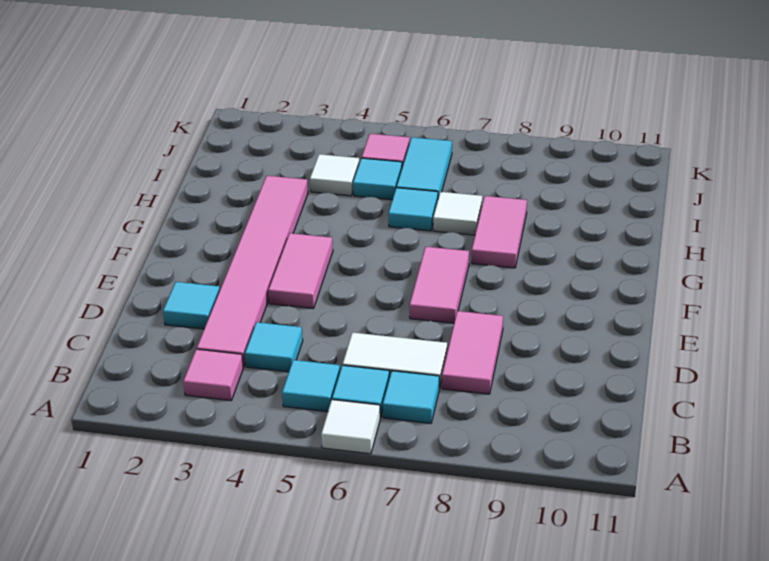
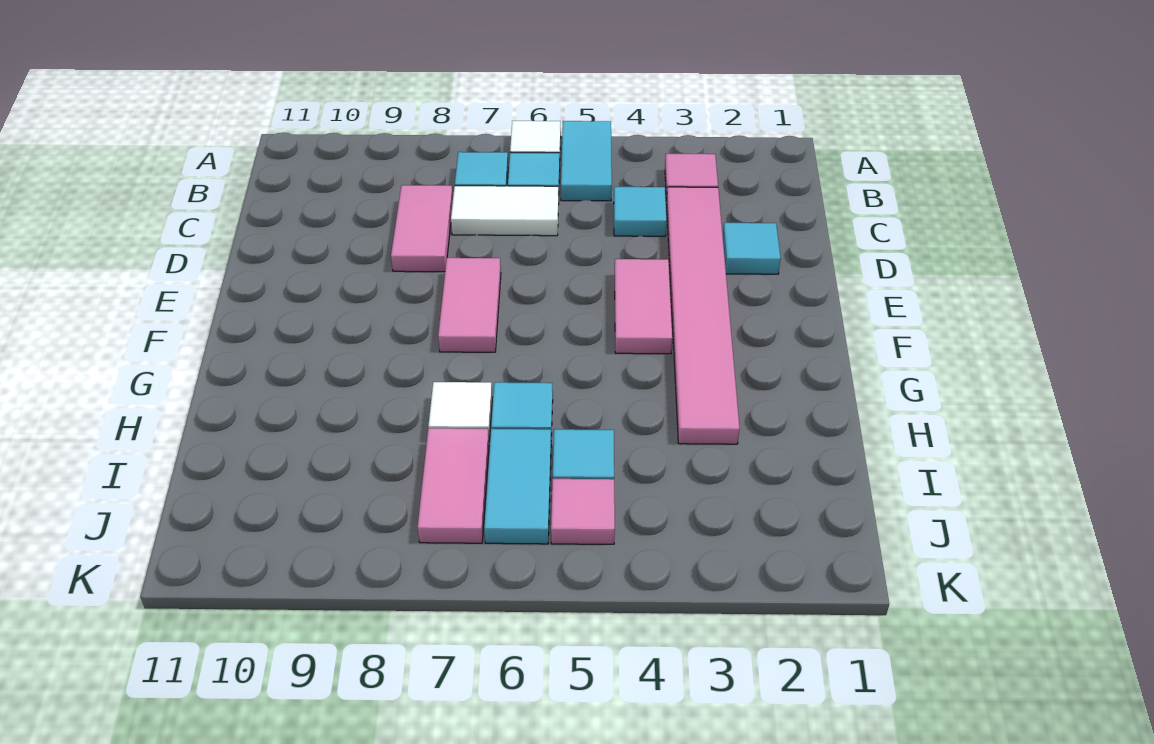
cyan 1x1 tile [282,360,340,412] -> cyan 1x2 tile [561,121,612,201]
pink 1x2 tile [472,196,527,268] -> pink 1x2 tile moved to [418,428,489,543]
white 1x1 tile [310,154,359,196] -> none

